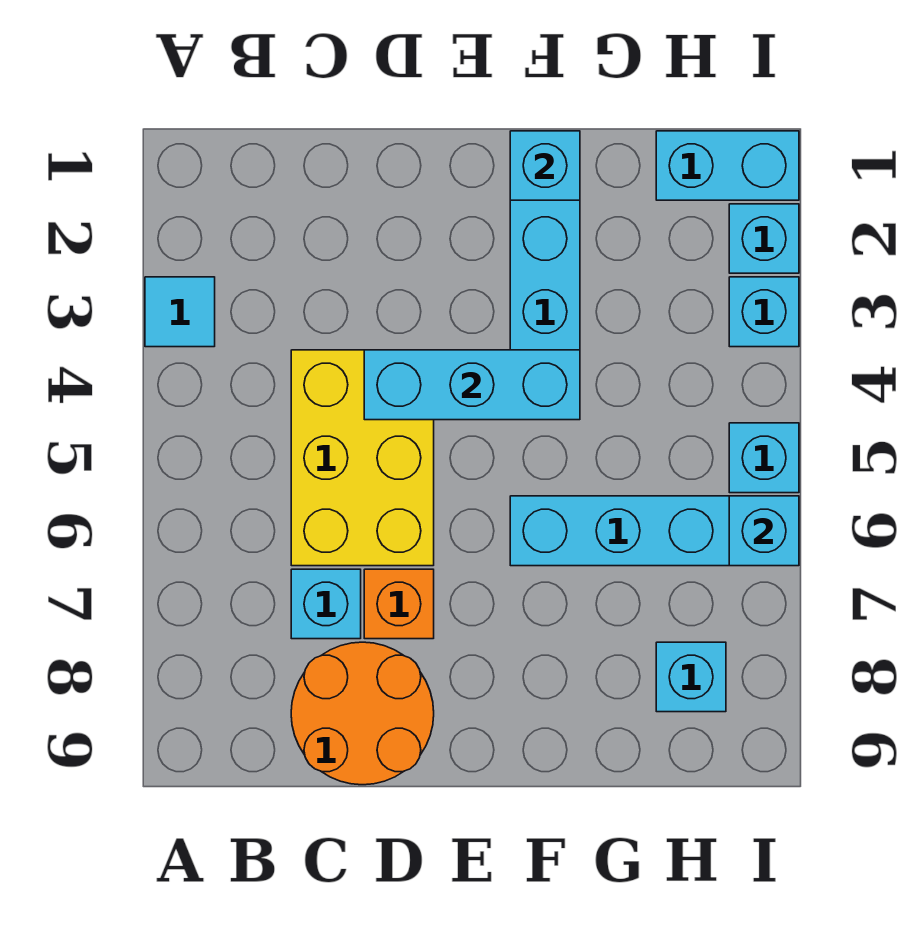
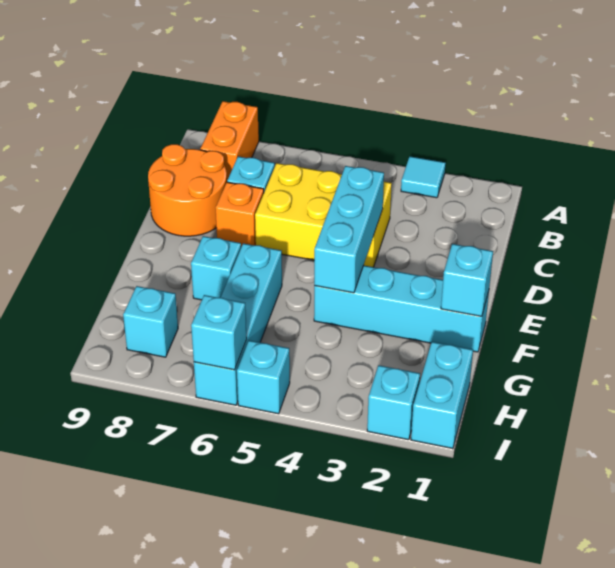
none -> orange 1x2 brick [200,101,259,180]
cyan 1x1 brick [729,277,799,347] -> cyan 1x1 brick moved to [191,236,241,300]

